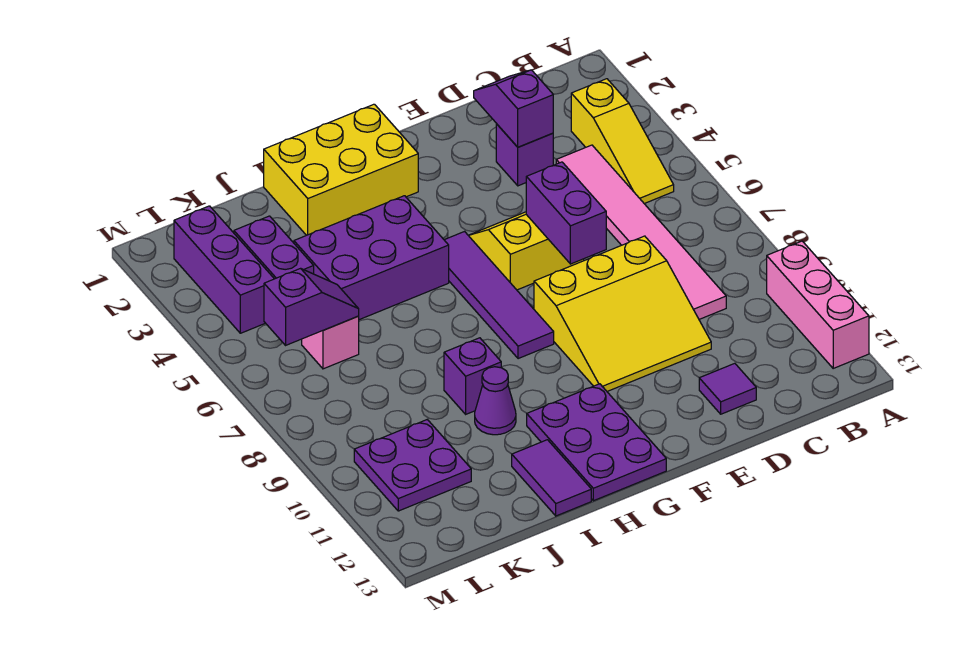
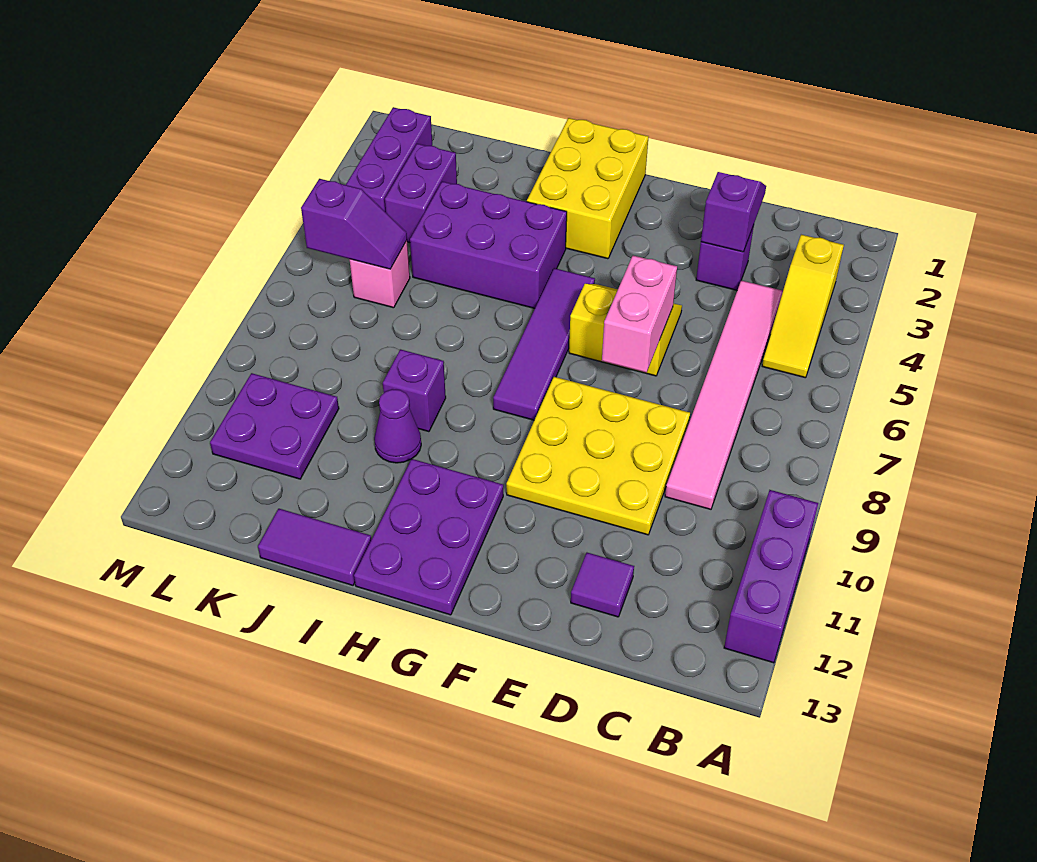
pink 1x3 brick [767,241,869,368] -> purple 1x3 brick [724,490,818,663]
yellow 3x3 slope [534,236,711,391] -> yellow 3x3 plate [506,377,690,535]
purple 1x2 brick [526,162,606,264] -> pink 1x2 brick [602,256,677,373]
yellow 2x3 brick [264,104,418,235] -> yellow 2x3 brick turned to [527,118,648,259]
purple 1x2 tile [512,440,591,516] -> purple 1x2 tile turned to [258,509,371,585]

